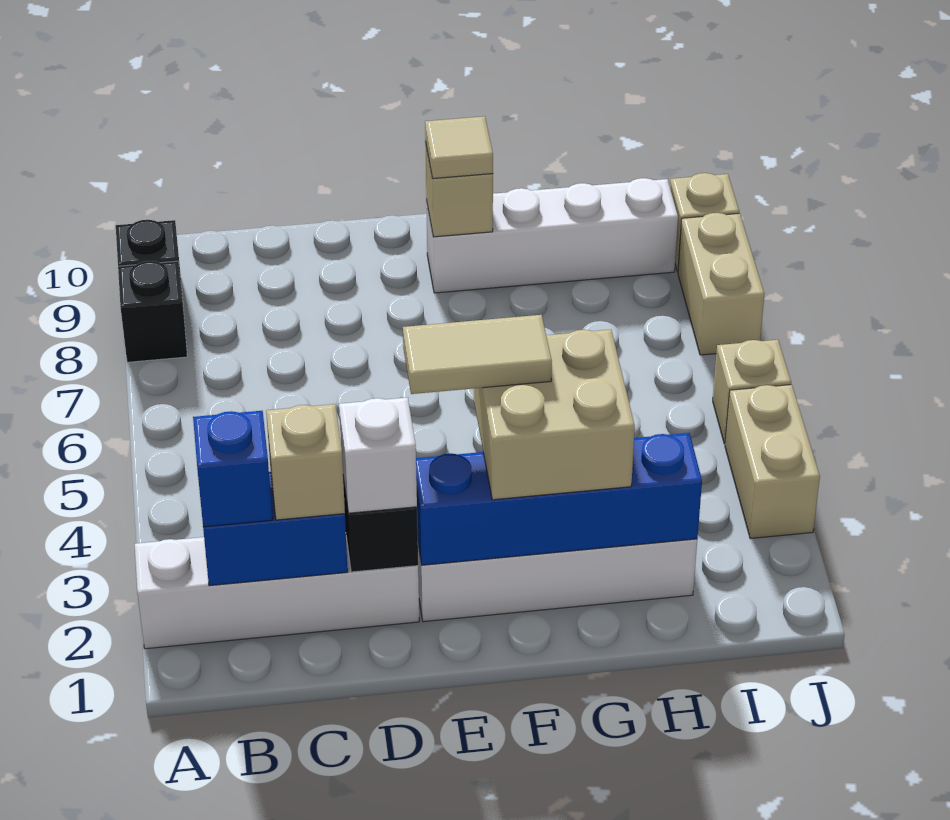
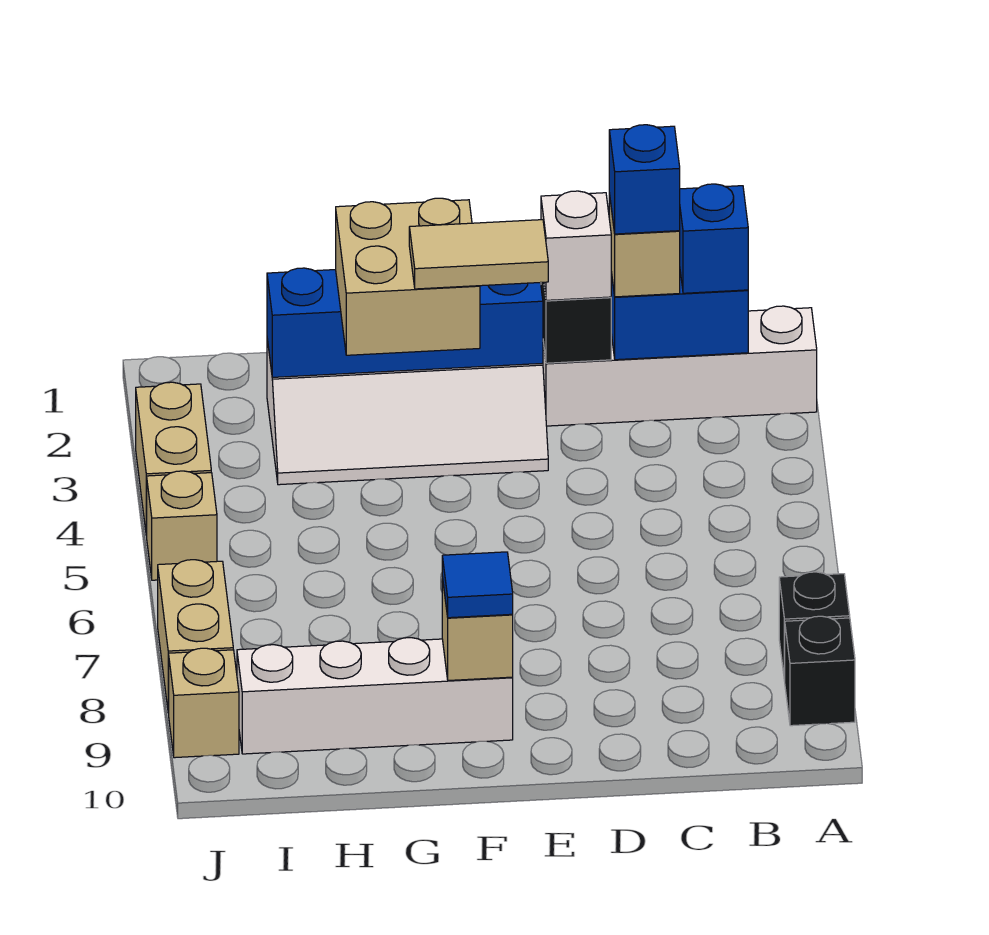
none -> blue 1x1 brick [609,125,680,234]
tan 1x1 tile [425,116,493,179] -> blue 1x1 tile [442,552,513,618]

